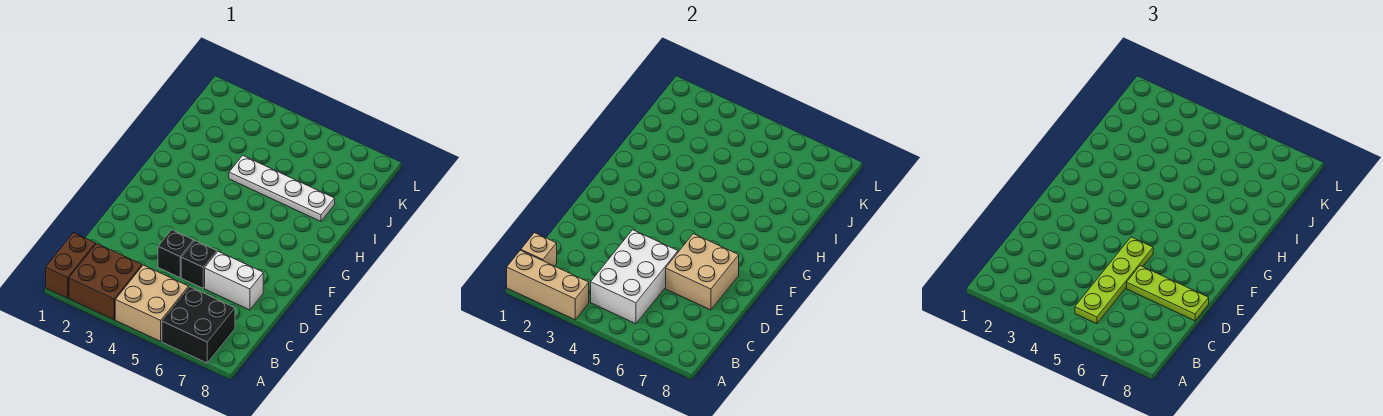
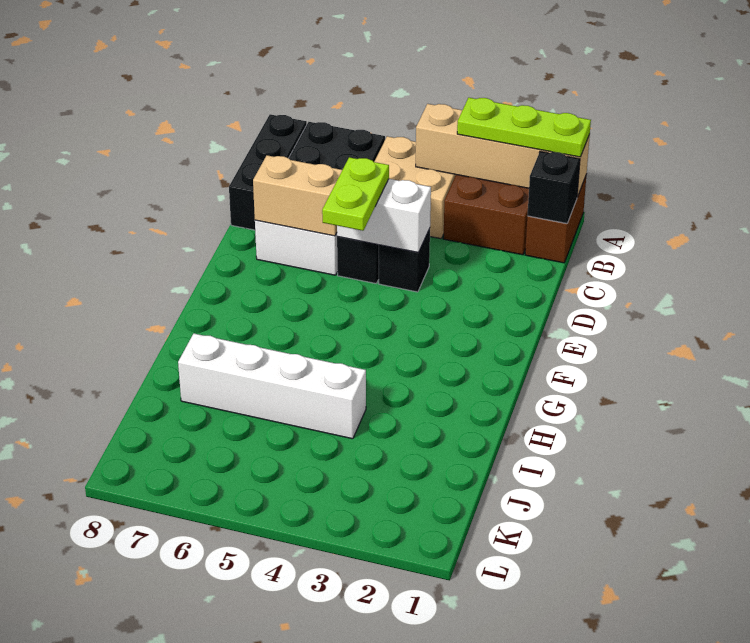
tan 1x3 brick [507,250,589,320] -> tan 1x4 brick [416,104,590,197]
none -> black 1x3 brick [229,114,307,230]
tan 1x1 brick [521,233,557,266] -> black 1x1 brick [527,151,580,223]
white 2x3 brick [591,230,678,324] -> white 1x2 brick [337,179,431,253]
lime 1x4 plate [1075,237,1153,324] -> lime 1x2 plate [322,157,389,231]
tan 2x2 brick [666,234,739,310] -> tan 1x2 brick [253,155,342,236]
lime 1x3 plate [1127,266,1209,321] -> lime 1x3 plate moved to [457,98,591,157]
white 1x4 plate [229,156,335,222] -> white 1x4 brick [178,334,366,439]

